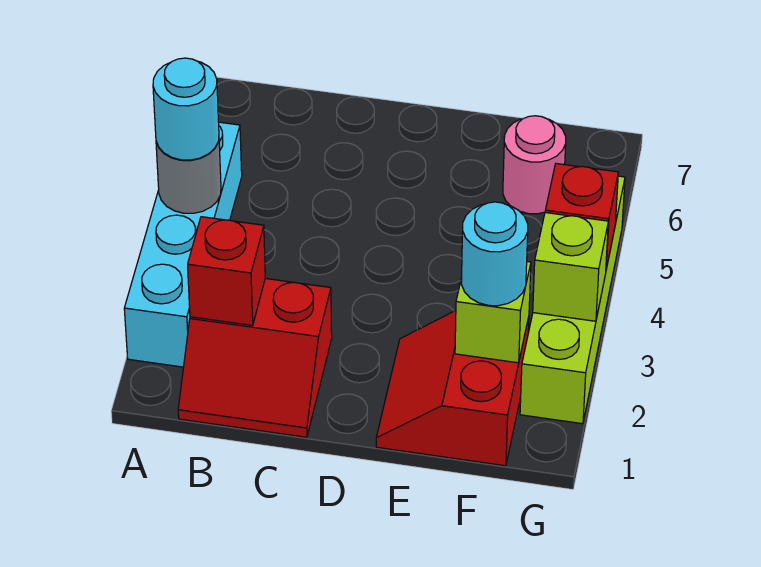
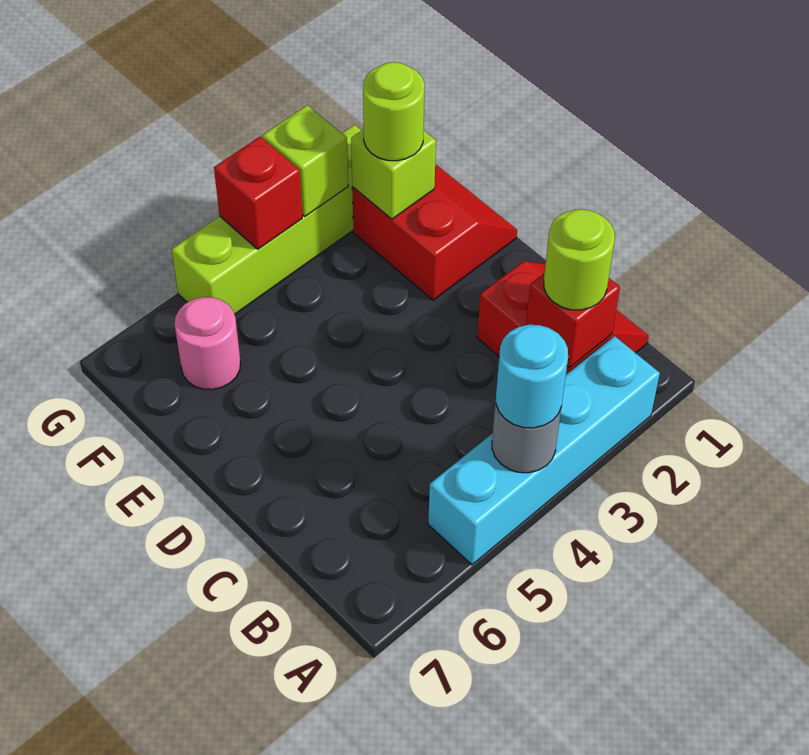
none -> lime 1x1 round brick [544,209,615,310]
red 2x2 slope [376,311,529,466] -> red 2x2 slope turned to [352,165,517,300]
cyan 1x1 round brick [461,202,528,306] -> lime 1x1 round brick [363,62,425,161]

